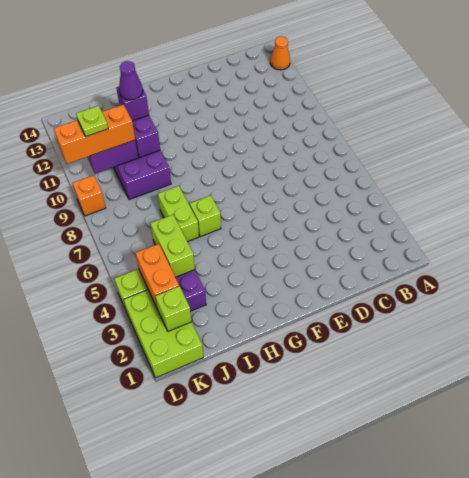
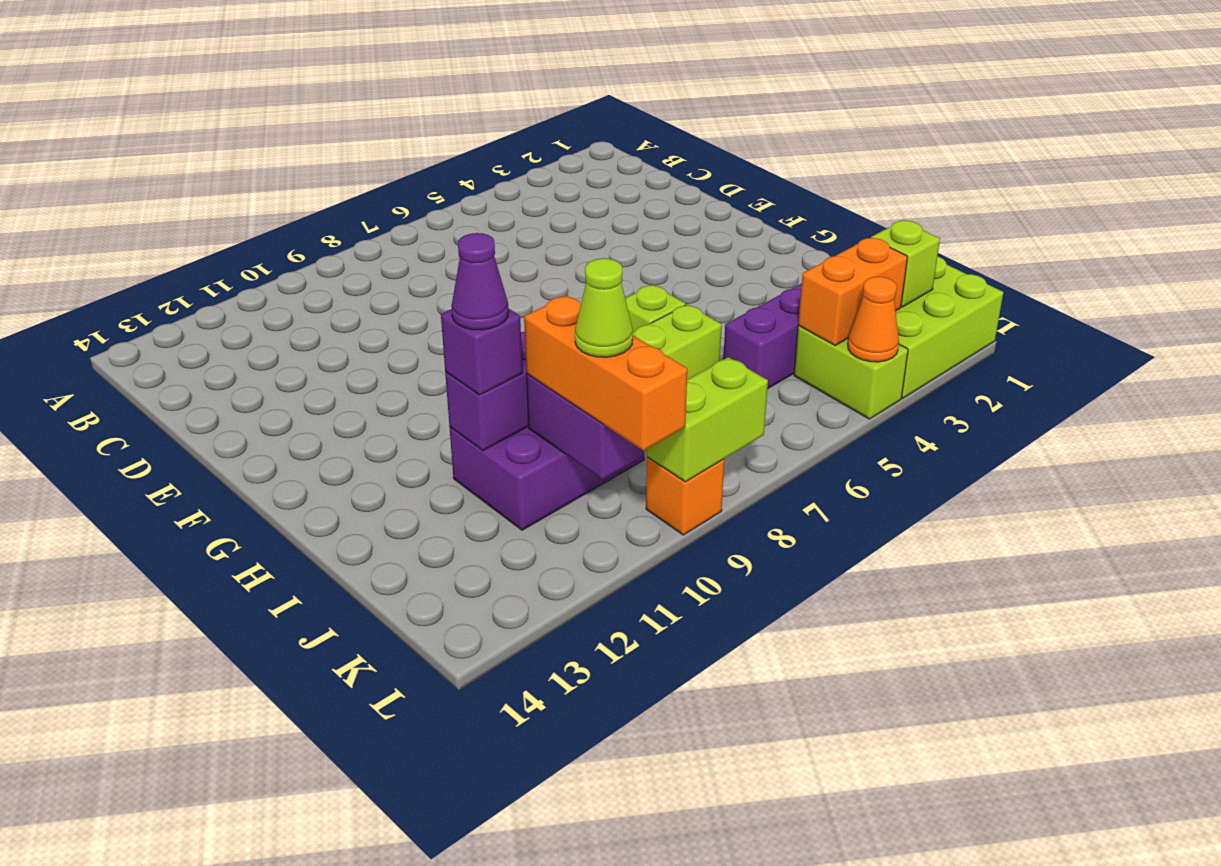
orange 1x1 cone [270,37,290,70] -> orange 1x1 cone moved to [848,277,899,362]
lime 1x2 brick [150,215,195,277] -> lime 1x2 brick moved to [647,357,768,482]
lime 1x1 plate [76,106,108,137] -> lime 1x1 cone [575,258,633,357]

